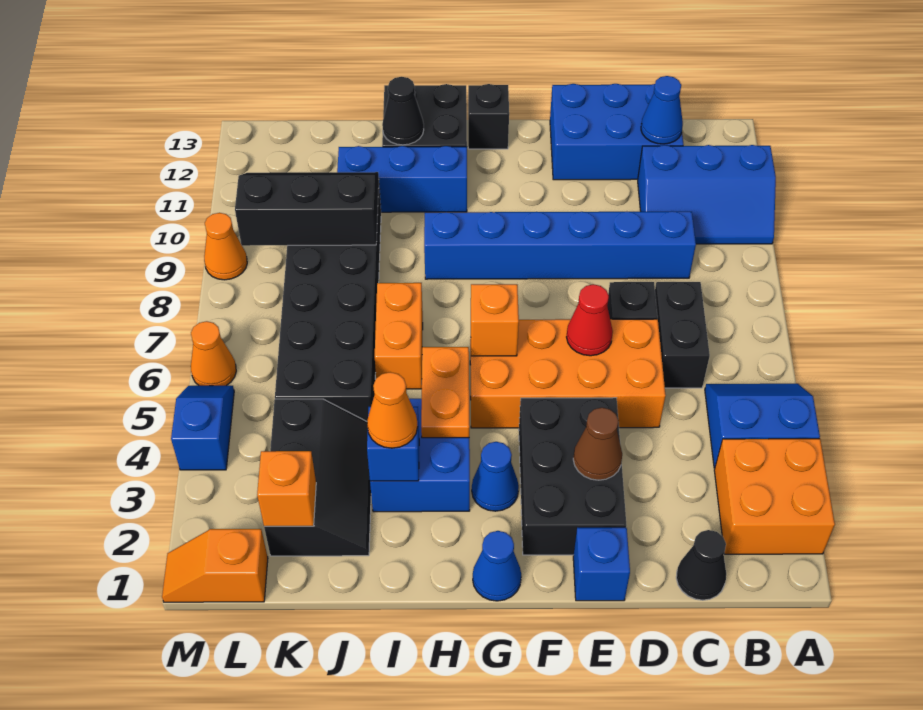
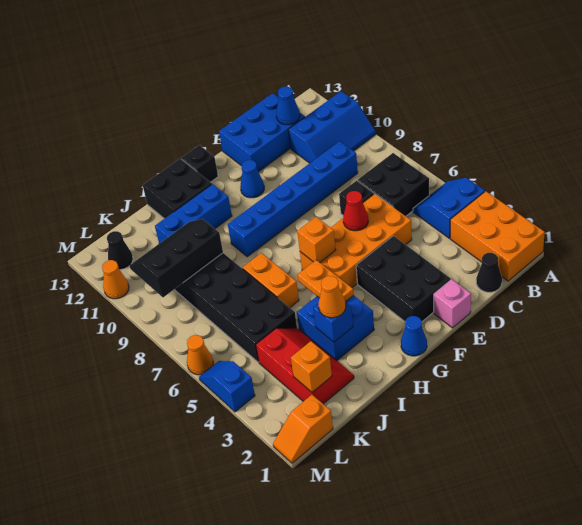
orange 2x2 brick [714,439,835,554] -> orange 2x3 brick [450,191,545,281]
black 1x2 brick [655,282,710,388] -> black 2x2 brick [358,153,429,216]
blue 1x1 brick [573,528,630,601] -> pink 1x1 brick [434,279,471,328]
brown 1x1 cone [573,408,622,480] -> none
blue 1x1 cone [472,442,519,511] -> blue 1x1 cone moved to [240,160,264,198]
black 1x1 cone [382,77,424,145] -> black 1x1 cone moved to [107,231,133,270]
black 2x3 slope [264,399,371,556] -> red 2x3 slope [256,328,354,404]
orange 1x1 cone [204,213,247,280] -> orange 1x1 cone moved to [102,260,129,299]

